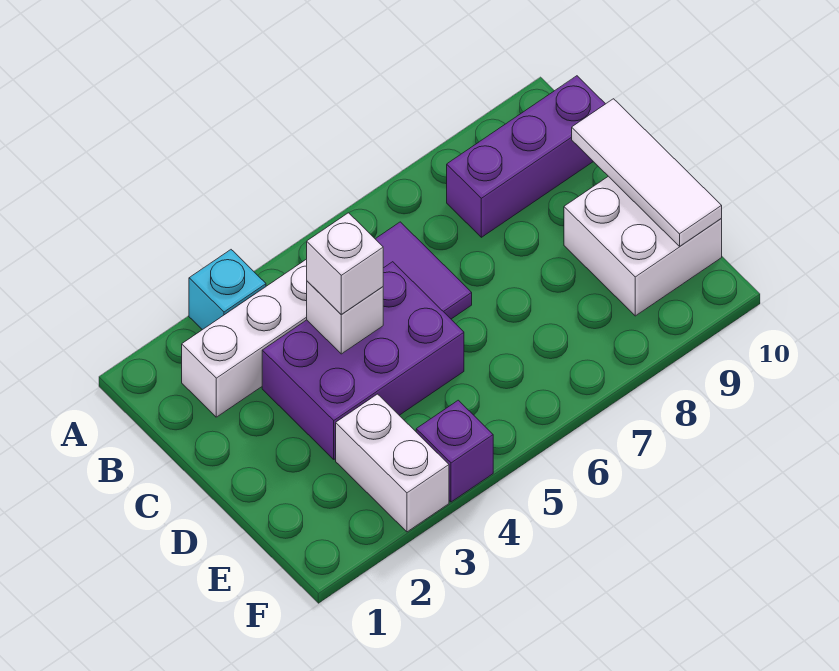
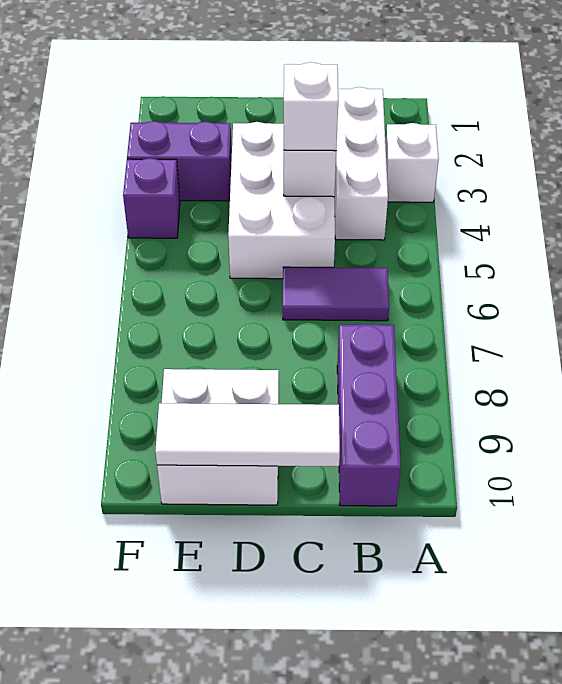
cyan 1x1 brick [189,250,266,330] -> white 1x1 brick [386,123,439,202]
purple 2x3 brick [262,262,464,459] -> white 2x3 brick [228,122,335,279]
white 1x2 brick [336,394,449,532] -> purple 1x2 brick [127,121,232,201]

